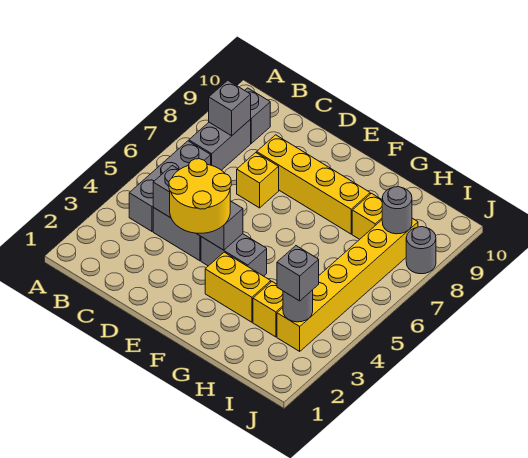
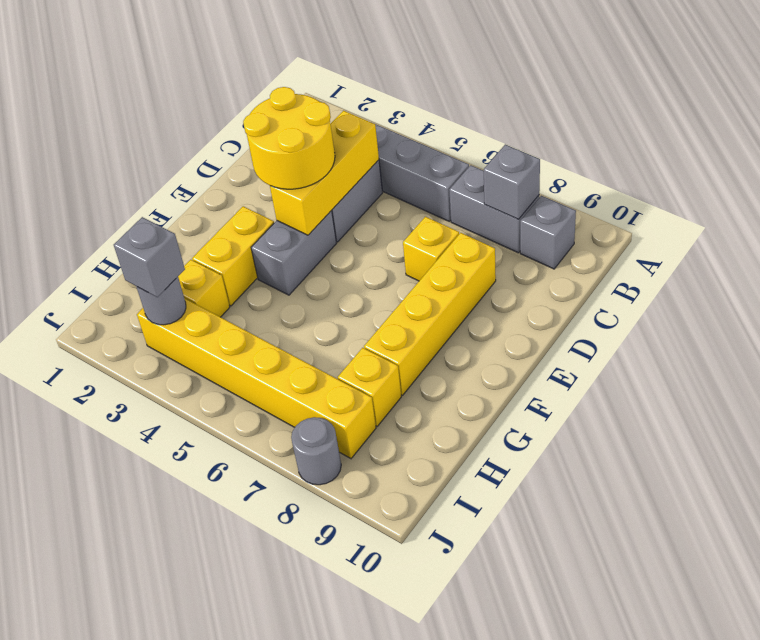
grey 1x3 brick [153,166,243,250] -> yellow 1x3 brick [270,111,379,235]
grey 1x1 round brick [382,187,412,234] -> none

